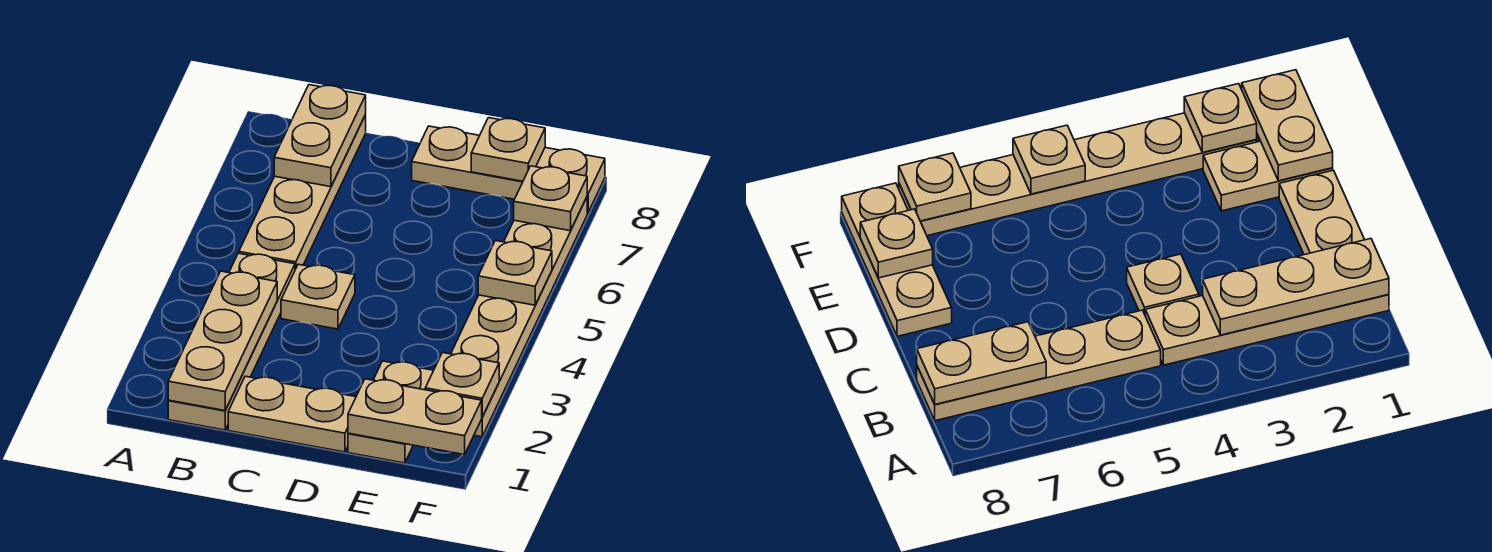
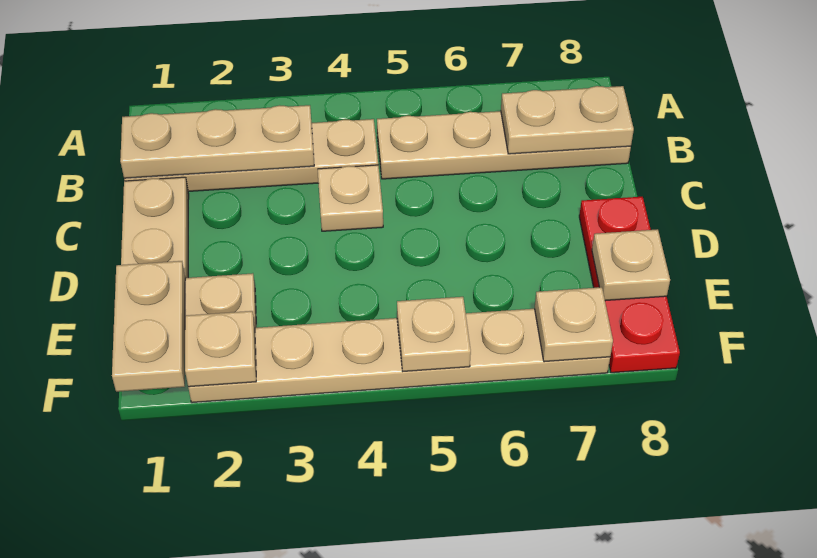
tan 1x3 plate [412,126,605,213] -> red 1x3 plate [579,197,680,373]

